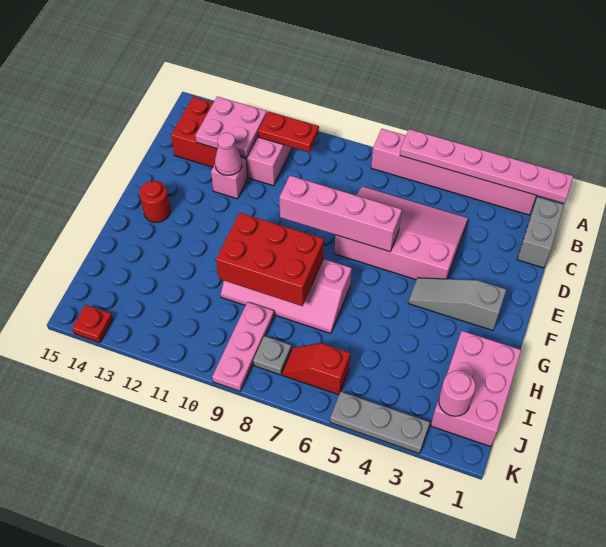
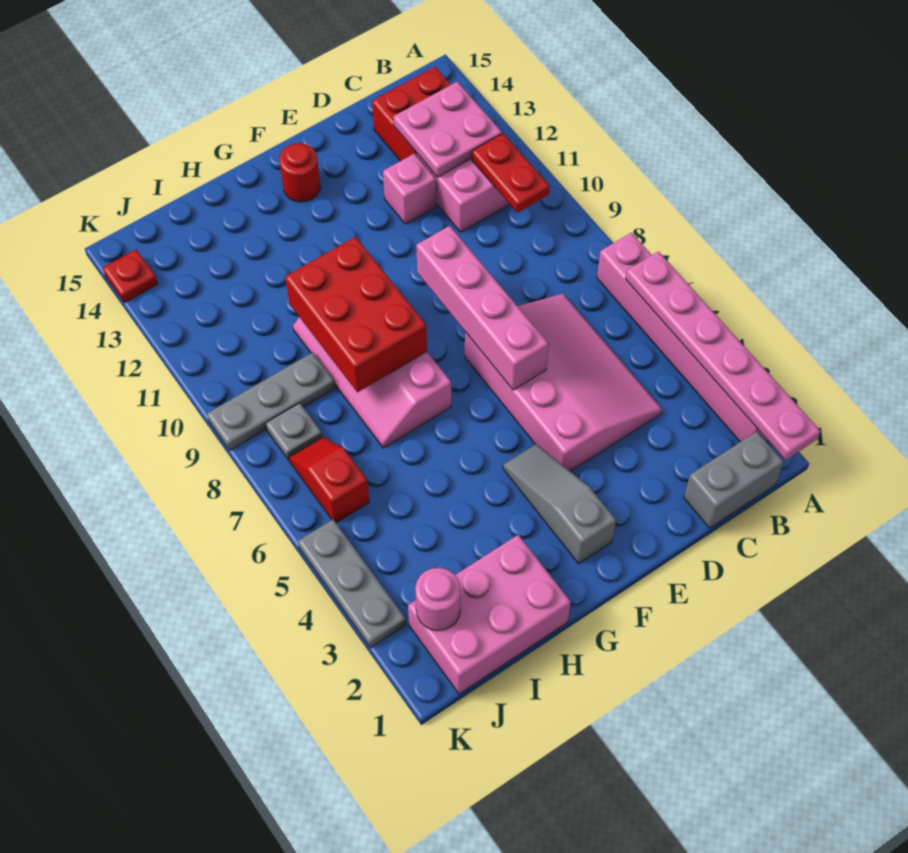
pink 1x1 cone [215,133,242,175] -> none
pink 1x3 plate [212,302,274,391] -> grey 1x3 plate [207,352,335,450]

